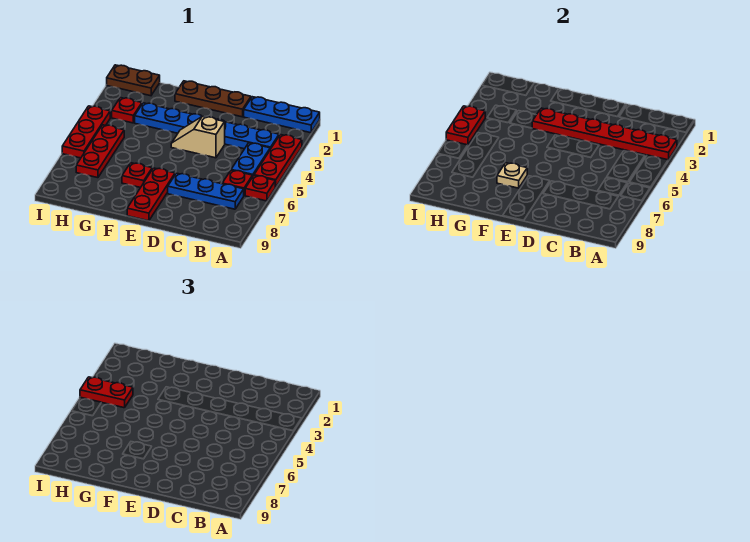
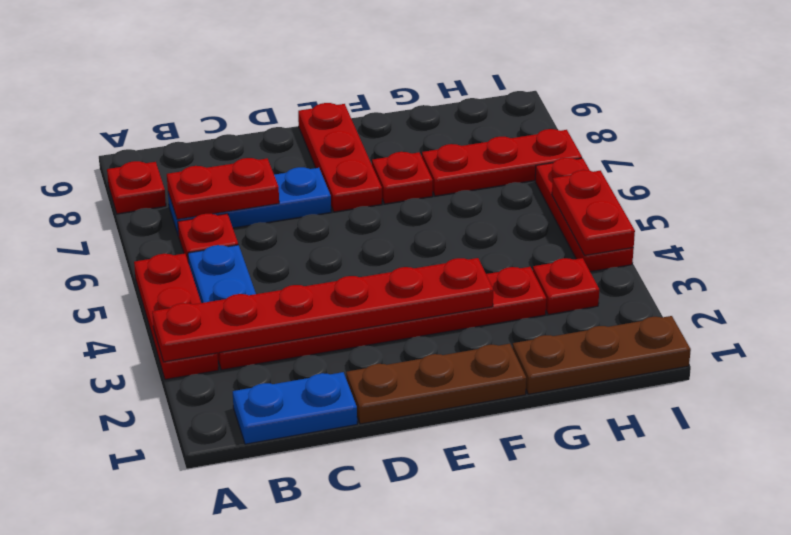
blue 1x3 plate [244,97,320,133] -> blue 1x2 plate [233,372,357,444]
red 1x1 plate [245,176,275,201] -> red 1x1 plate moved to [107,161,166,214]
blue 1x6 plate [135,103,279,149] -> red 1x6 plate [218,267,546,370]
tan 1x2 slope [171,116,225,158] -> none
tan 1x1 plate [497,163,527,188] -> none
brown 1x2 plate [107,65,160,96] -> brown 1x3 plate [513,316,691,394]
red 1x2 plate [80,377,133,408] -> red 1x2 plate moved to [167,158,279,219]
red 1x3 plate [76,125,124,178] -> red 1x3 plate turned to [422,129,582,196]

